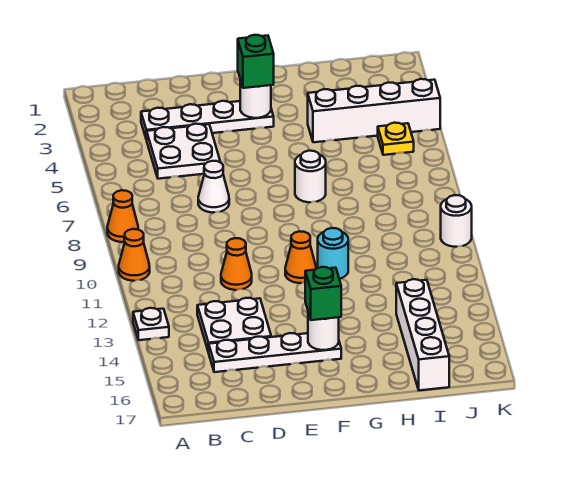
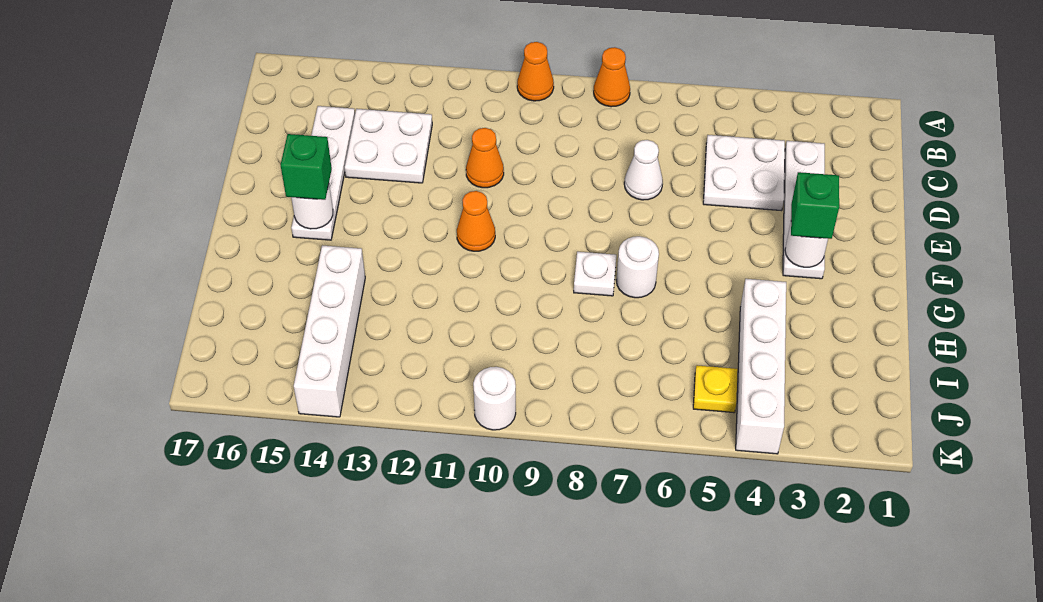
white 1x1 plate [133,308,169,340] -> white 1x1 plate moved to [574,252,616,296]
cyan 1x1 round brick [318,228,348,279] -> none
white 1x4 brick [396,279,449,390] -> white 1x4 brick turned to [294,245,365,417]

